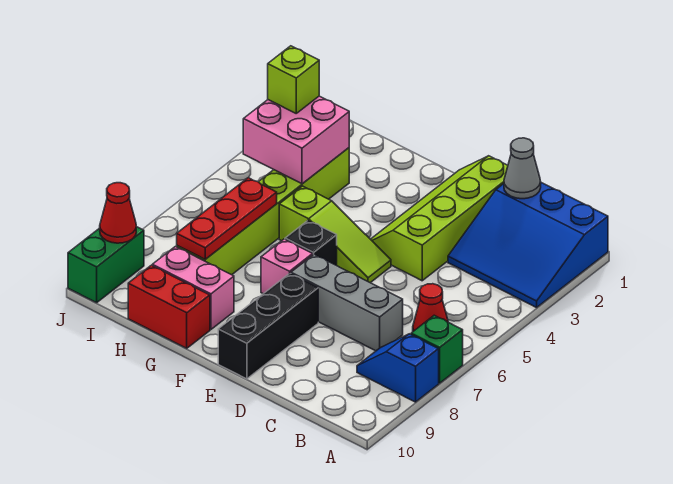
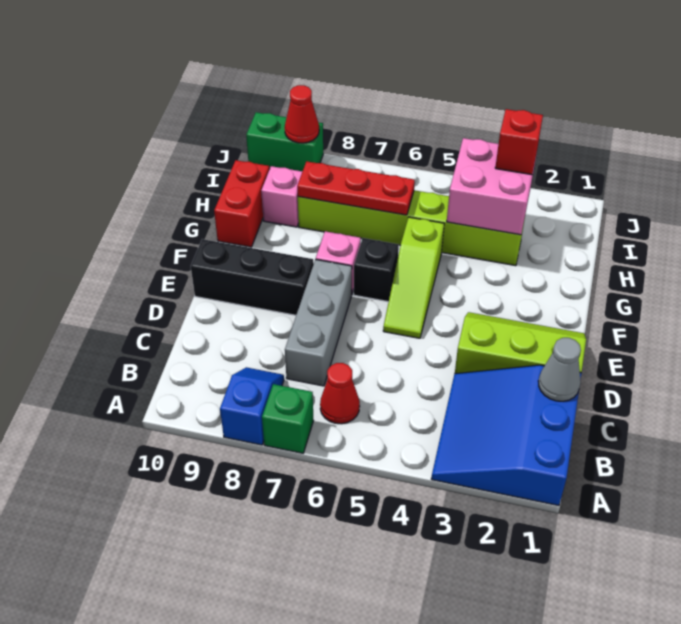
lime 2x4 slope [371,156,508,281] -> lime 2x3 slope [455,312,586,374]
pink 1x2 brick [152,247,234,329] -> pink 1x1 brick [261,166,302,227]
lime 1x1 brick [268,46,319,113] -> red 1x1 brick [495,109,543,175]

